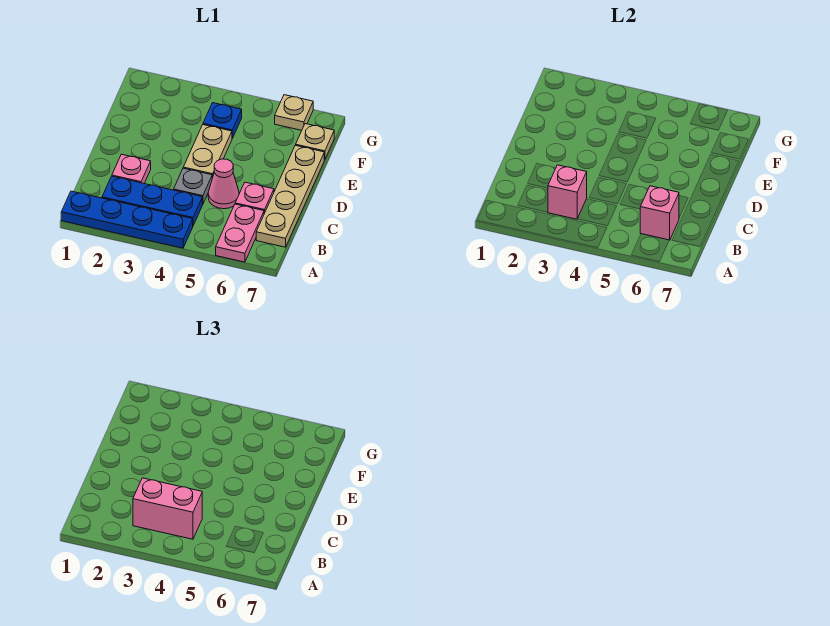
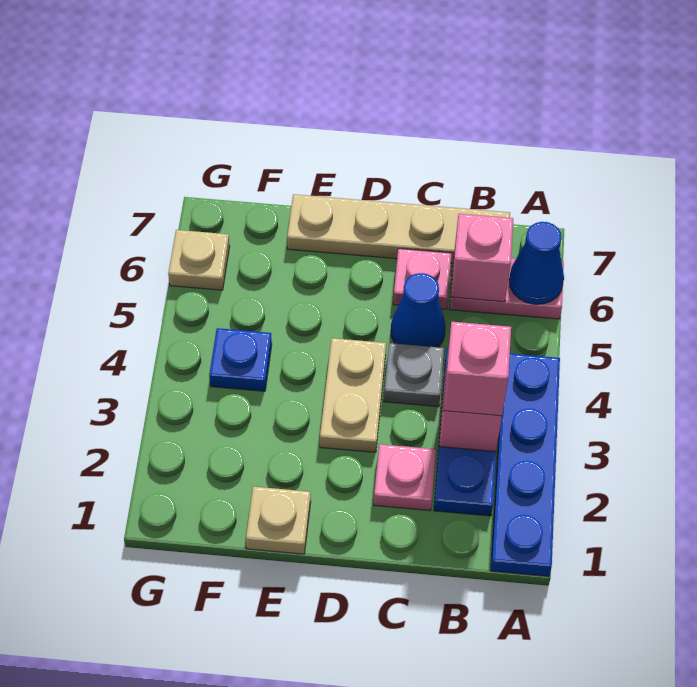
none -> blue 1x1 cone [509,222,564,304]
pink 1x2 brick [133,478,202,539] -> pink 1x1 brick [443,322,511,416]
pink 1x1 cone [208,159,239,209] -> blue 1x1 cone [391,273,445,347]
tan 1x2 plate [183,125,232,178] -> tan 1x2 plate turned to [320,338,386,452]
tan 1x1 plate [296,124,334,160] -> tan 1x1 plate moved to [246,487,311,554]

